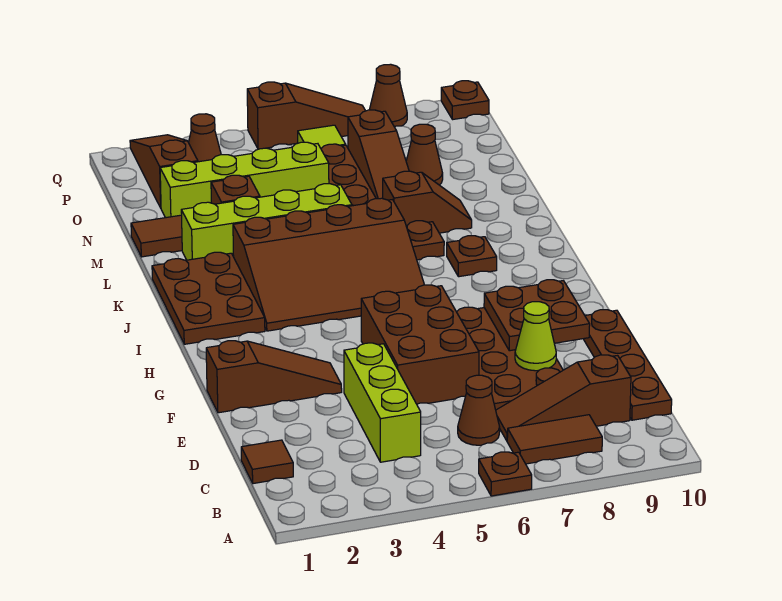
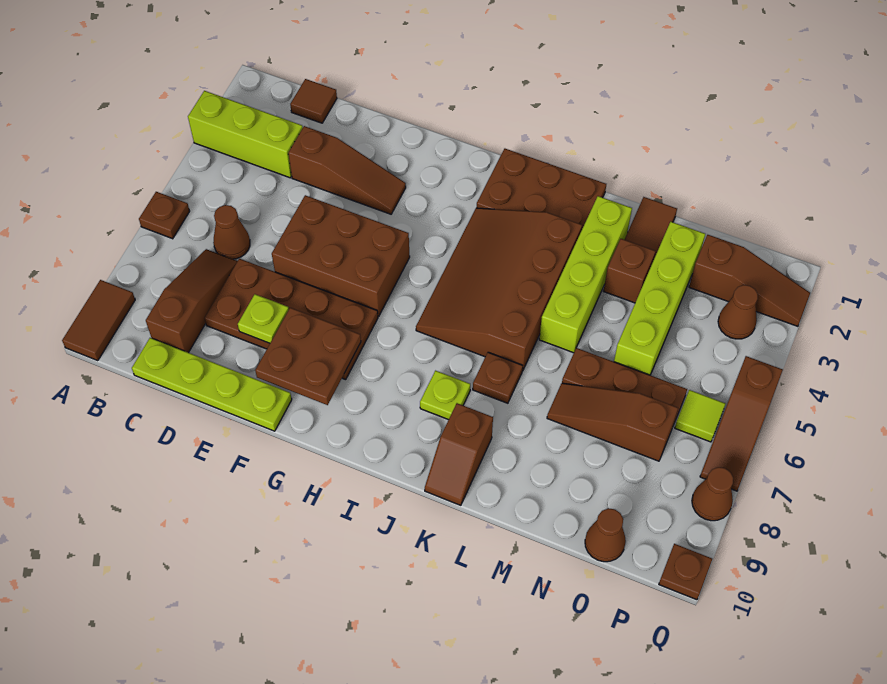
brown 1x2 tile [507,415,602,464] -> brown 1x2 tile moved to [62,280,135,361]
lime 1x3 brick [344,343,421,462] -> lime 1x3 brick moved to [188,91,303,178]
brown 1x4 plate [584,310,672,420] -> lime 1x4 plate [132,338,292,431]
lime 1x1 cone [515,302,556,371] -> lime 1x1 plate [238,294,289,343]
brown 1x3 slope [206,341,342,413] -> brown 1x3 slope turned to [288,126,406,214]
brown 1x1 plate [447,236,497,277] -> lime 1x1 plate [420,371,470,420]
brown 1x2 slope [383,171,472,233] -> brown 1x2 slope moved to [425,403,493,505]
brown 1x1 cone [406,124,443,185] -> brown 1x1 cone moved to [585,508,626,562]

